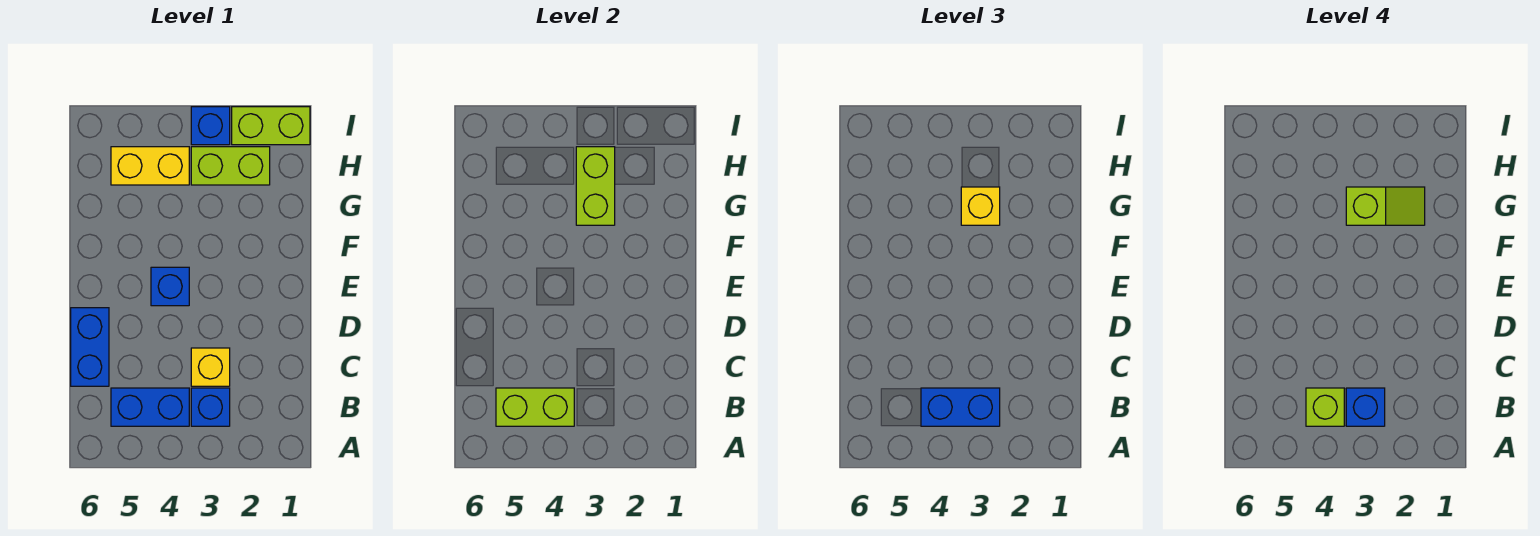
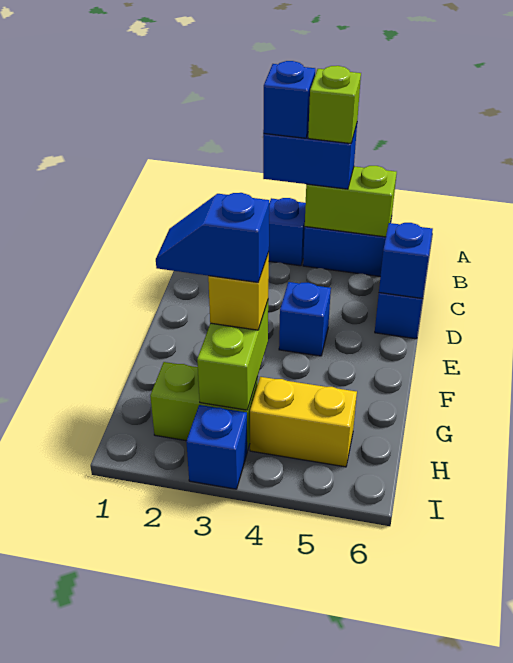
yellow 1x1 brick [191,348,230,386] -> none
none -> blue 1x1 brick [379,223,433,299]
lime 1x2 slope [1346,187,1425,225] -> blue 1x2 slope [156,193,269,282]
lime 1x2 brick [232,107,310,145] -> none

